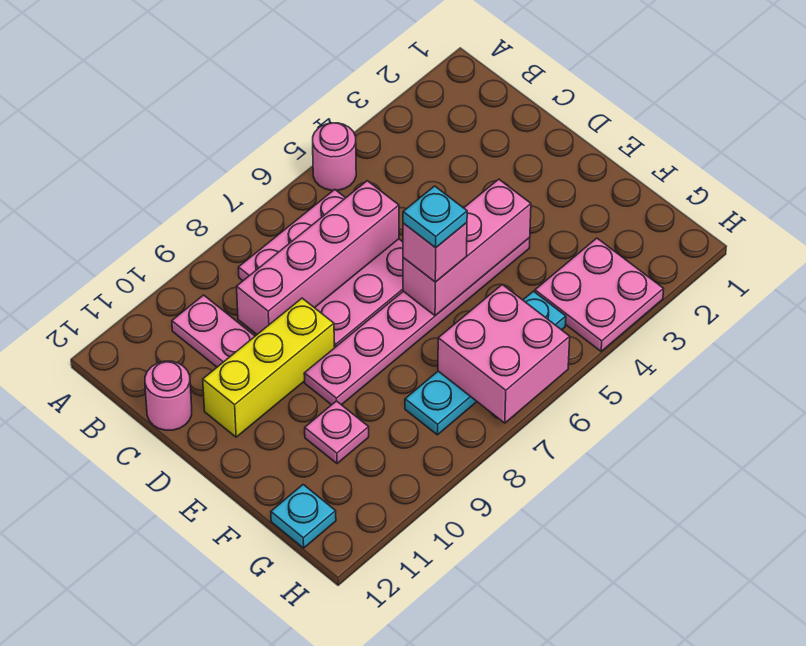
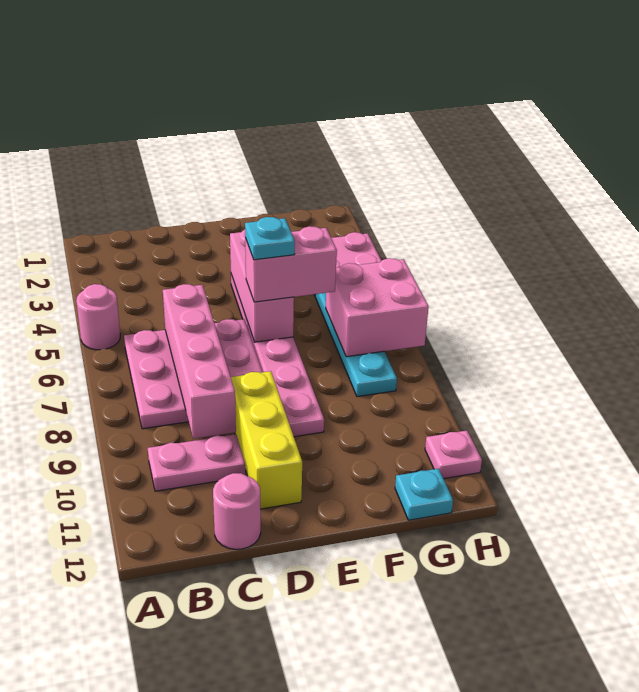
pink 1x1 brick [403,223,467,282] -> pink 1x2 brick [245,226,337,302]
pink 1x1 plate [305,401,369,464] -> pink 1x1 plate moved to [425,431,482,479]

